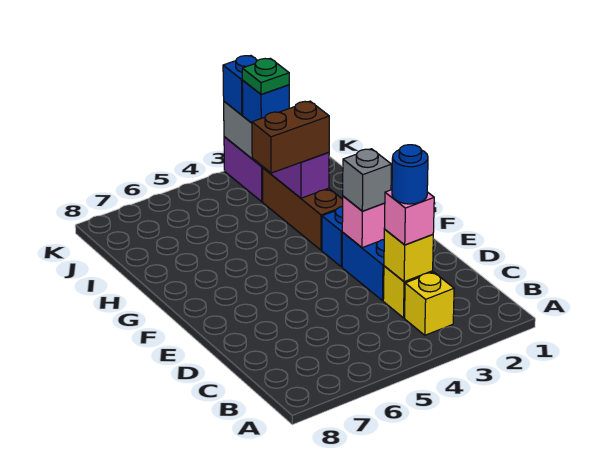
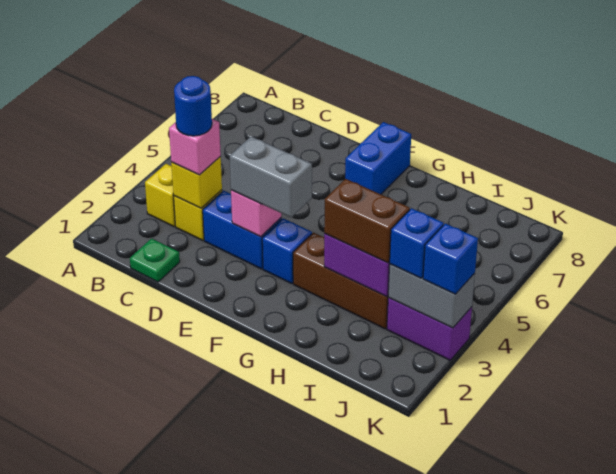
grey 1x1 brick [343,149,391,211] -> grey 1x2 brick [230,137,312,217]
none -> blue 1x2 brick [345,122,411,194]
brown 1x2 brick [252,101,329,173] -> brown 1x2 brick turned to [324,179,410,263]
green 1x1 plate [242,58,289,94] -> green 1x1 plate moved to [130,239,180,282]

